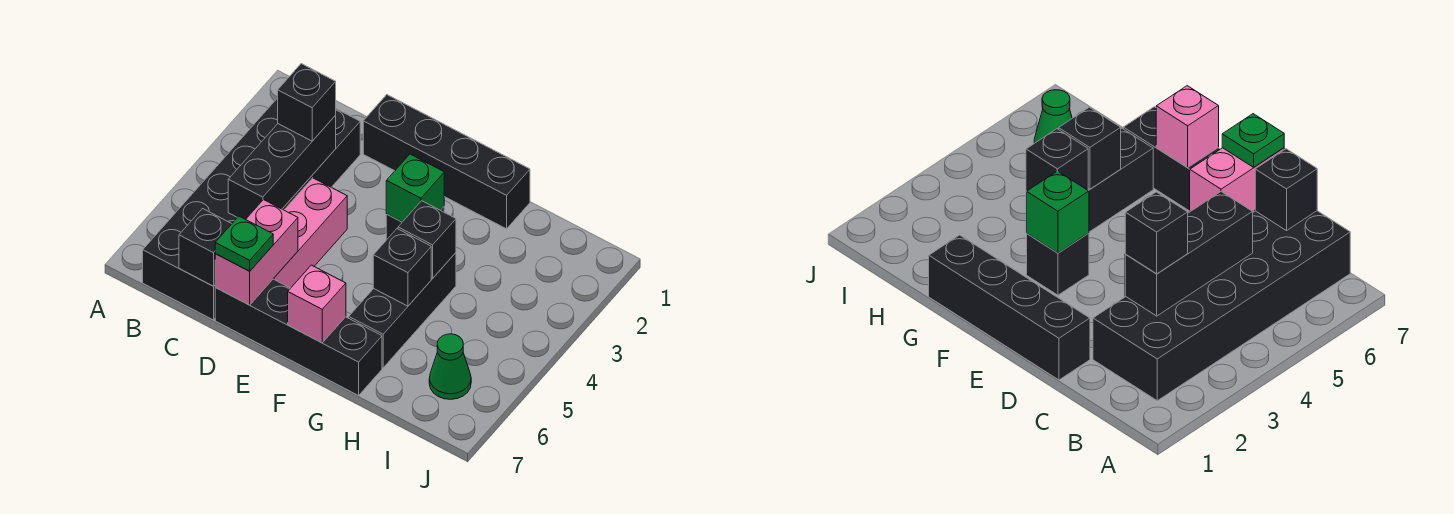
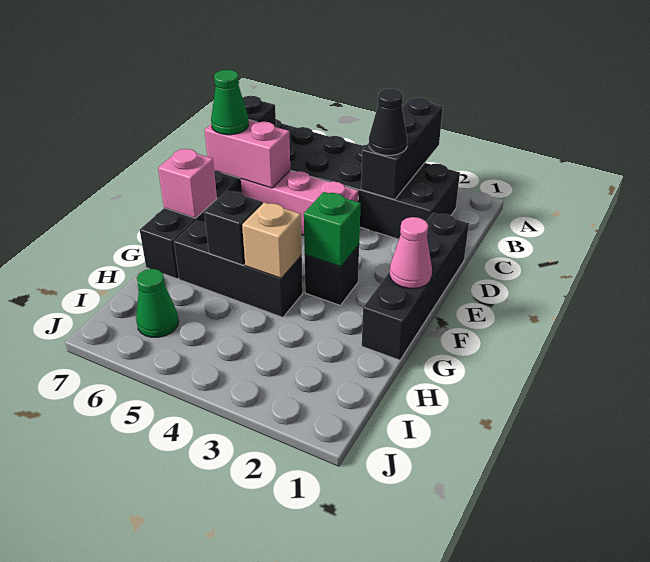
black 1x3 brick [228,115,336,220] -> black 1x3 brick turned to [361,97,443,200]
black 1x1 brick [278,64,336,141] -> black 1x1 cone [369,89,407,155]
green 1x1 plate [215,216,273,271] -> green 1x1 cone [211,70,249,135]
none -> pink 1x1 cone [390,217,432,288]
black 1x1 brick [398,201,456,278] -> tan 1x1 brick [242,202,302,278]

